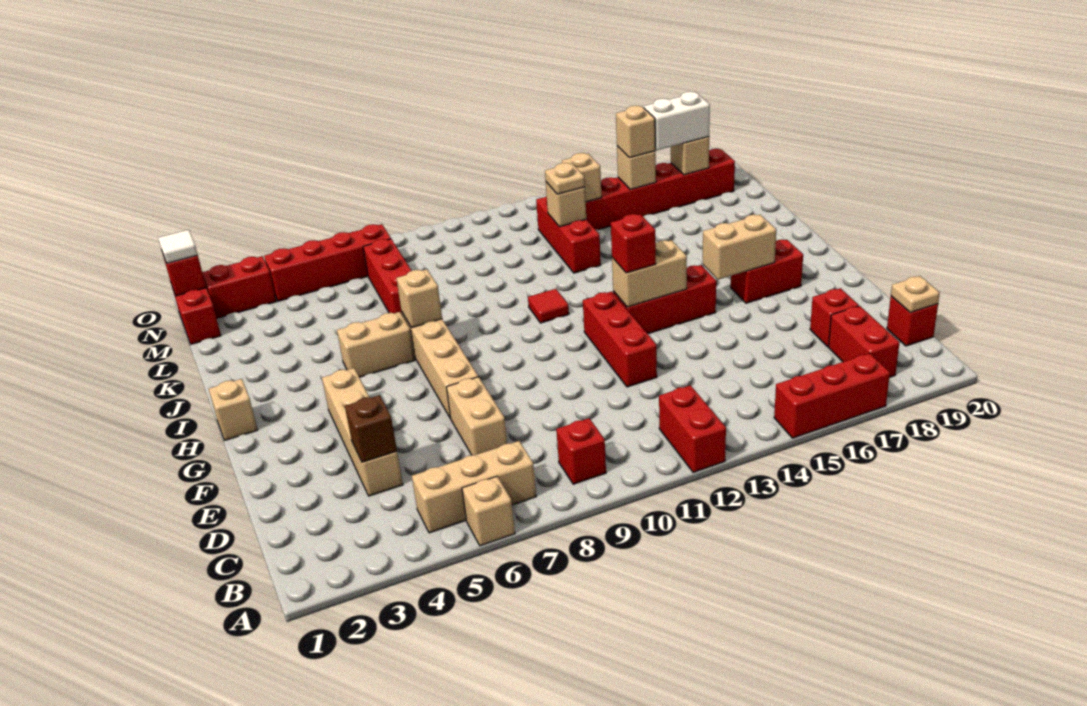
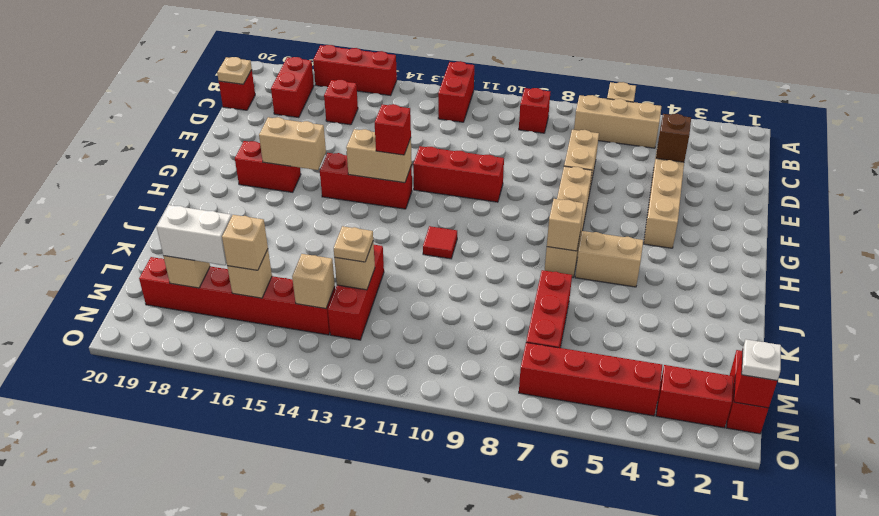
red 1x1 brick [810,288,859,347] -> red 1x1 brick moved to [324,80,358,125]
red 1x3 brick [583,292,657,387] -> red 1x3 brick turned to [413,146,504,202]
tan 1x1 brick [209,379,258,440] -> none
white 1x1 tile [158,230,198,263] -> white 1x1 plate [742,340,781,381]

